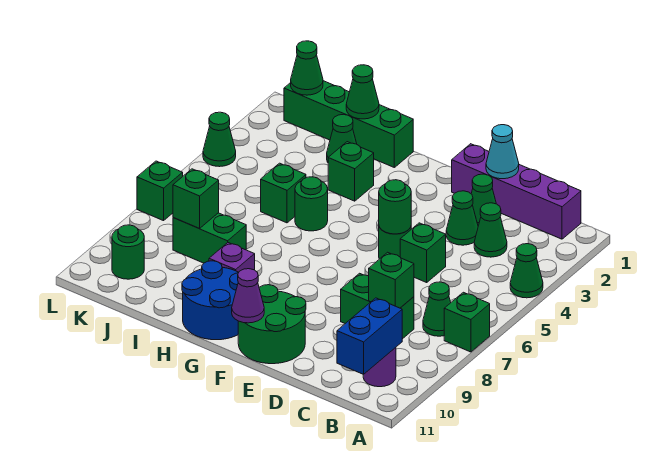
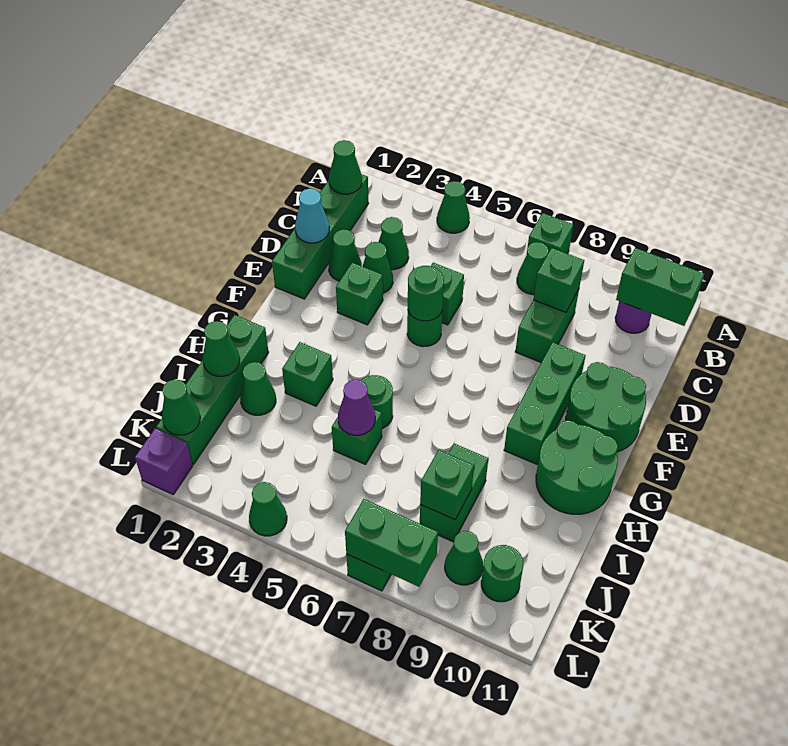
purple 1x4 brick [452,144,581,239] -> green 1x4 brick [272,174,369,299]
none -> green 1x1 cone [329,140,362,194]
blue 1x2 brick [337,298,402,375] -> green 1x2 brick [616,248,704,326]
none -> green 1x1 brick [336,263,383,325]
none -> green 1x3 brick [504,342,586,464]
purple 1x1 cone [232,269,264,323] -> purple 1x1 cone moved to [338,380,375,435]
blue 2x2 round brick [182,261,239,340] -> green 2x2 round brick [536,420,618,514]
purple 1x1 brick [209,243,255,272] -> purple 1x1 brick moved to [135,428,193,494]
none -> green 1x1 cone [445,531,483,585]
none -> green 1x2 brick [345,499,438,587]

